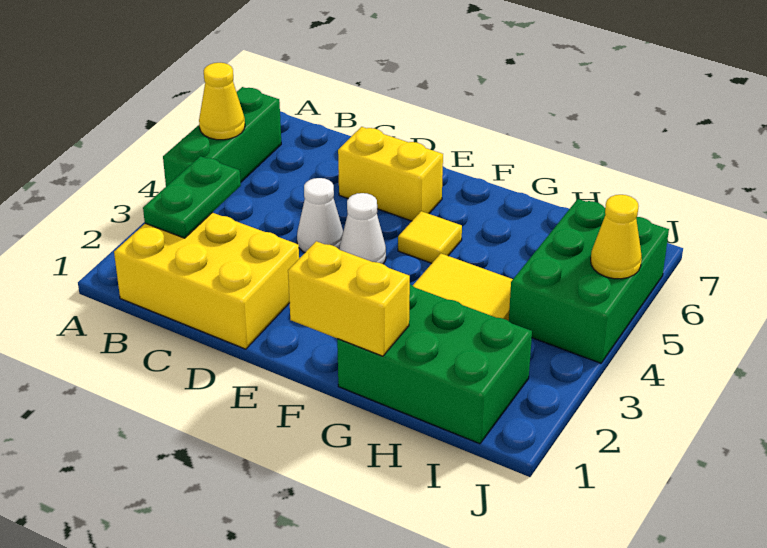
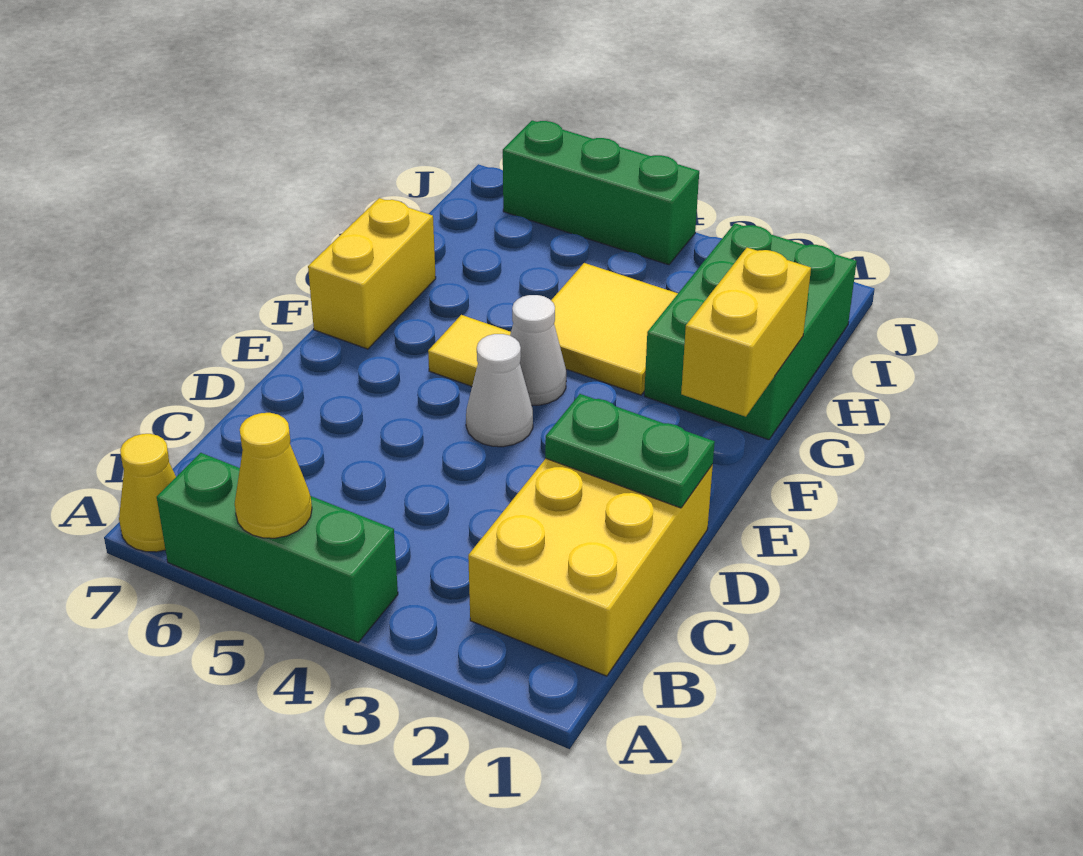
green 1x2 plate [143,156,241,238] -> green 1x2 plate moved to [545,394,715,508]
white 1x1 cone [297,178,343,253] -> white 1x1 cone moved to [510,295,566,405]
yellow 1x2 brick [338,127,443,221] -> yellow 1x2 brick moved to [308,198,436,349]
green 2x3 brick [509,199,669,363] -> green 1x3 brick [503,120,699,265]
yellow 1x1 cone [591,195,642,279] -> yellow 1x1 cone moved to [119,434,176,552]

